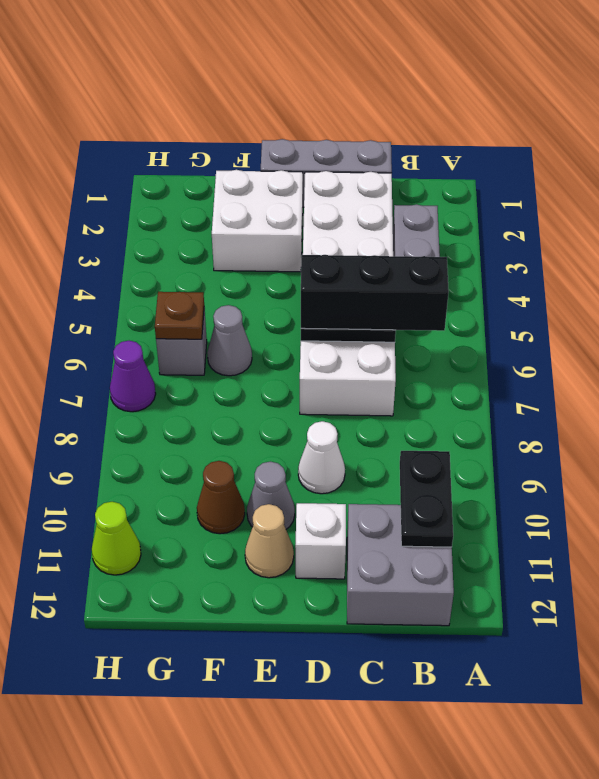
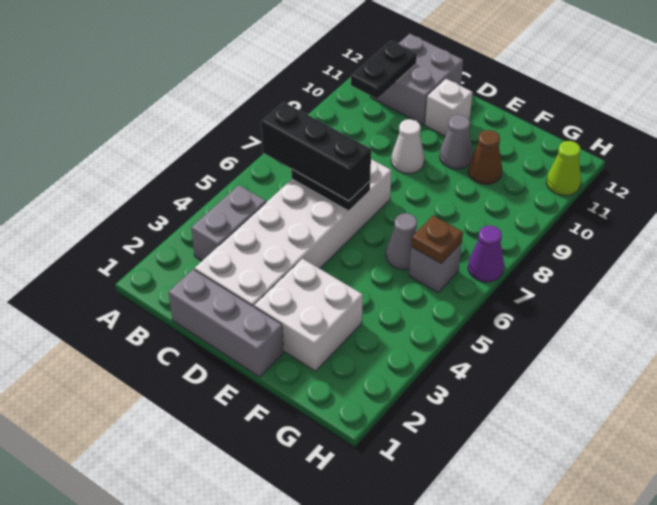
tan 1x1 cone [245,504,294,578] -> none

